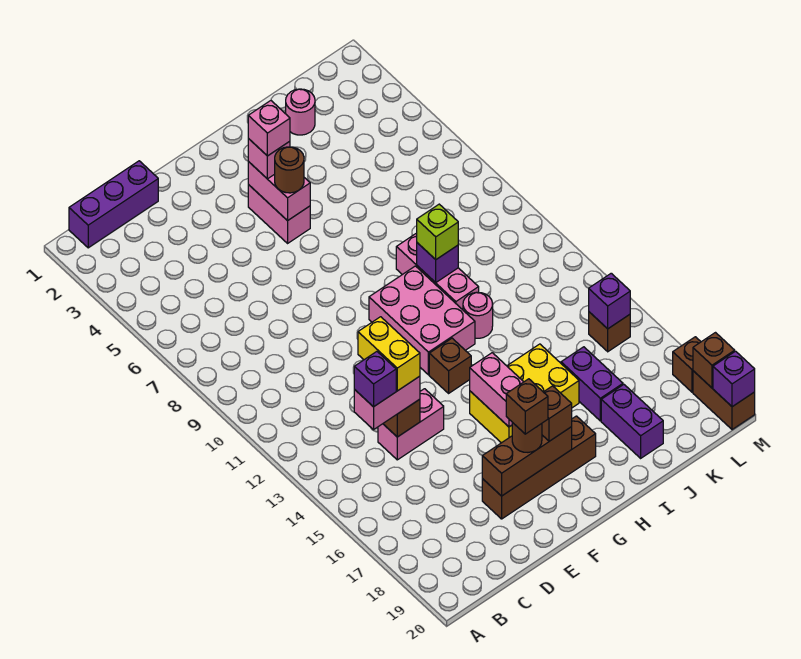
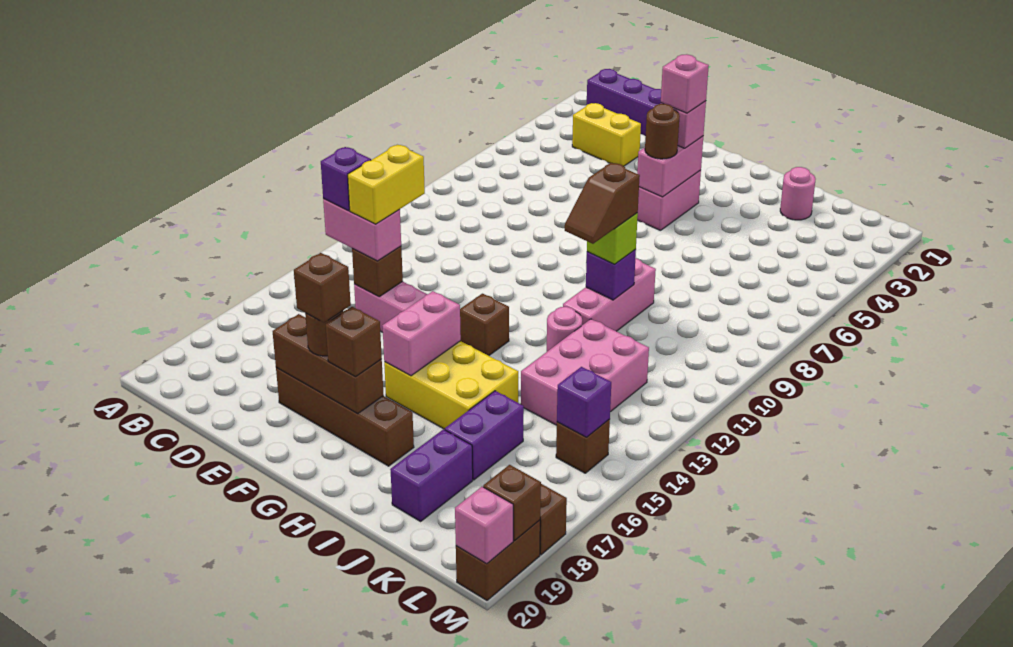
none -> yellow 1x2 brick [572,103,641,166]
pink 2x3 brick [369,266,475,375] -> pink 2x3 brick moved to [521,319,649,425]
none -> brown 1x2 slope [565,163,640,244]
purple 1x1 brick [713,351,755,407] -> pink 1x1 brick [455,487,513,564]

